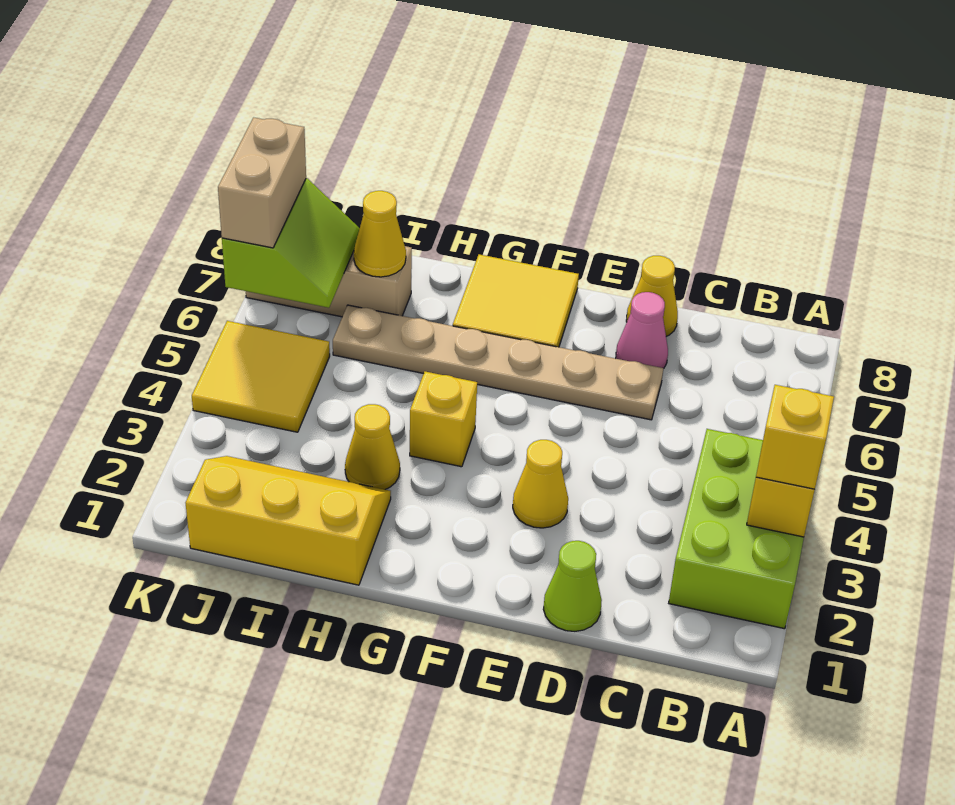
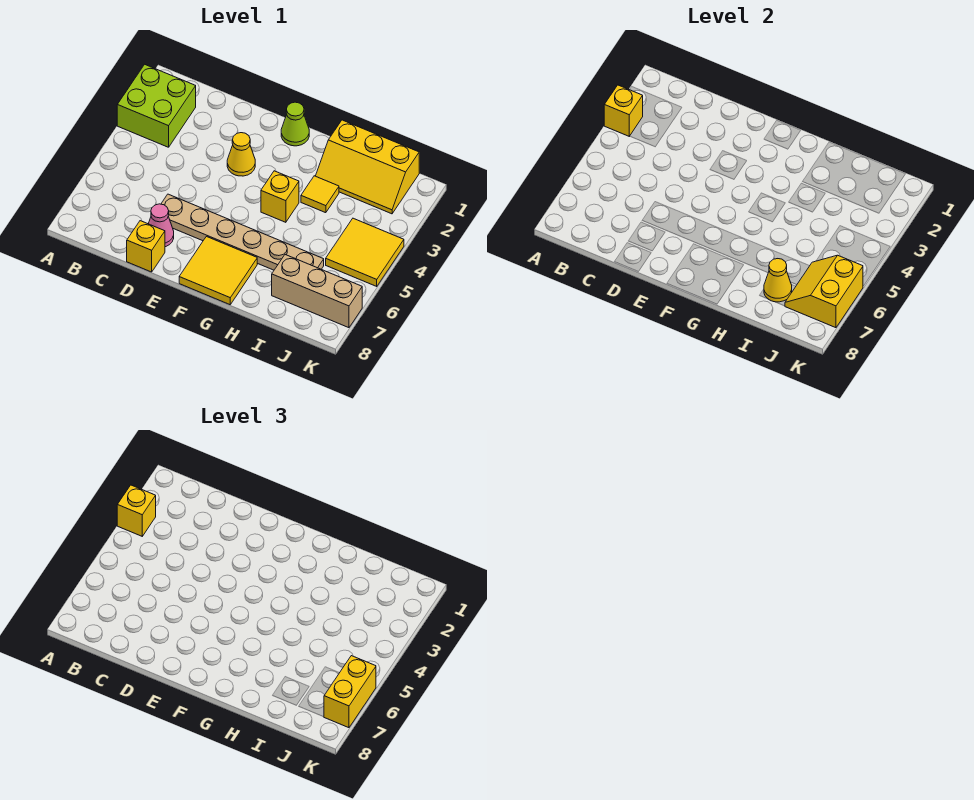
lime 2x3 brick [669,429,804,629] -> lime 2x2 brick [117,64,196,147]
lime 1x1 cone [543,541,602,631] -> lime 1x1 cone moved to [281,102,309,146]
yellow 1x1 cone [626,256,678,336] -> yellow 1x1 brick [127,221,165,272]
yellow 1x1 cone [345,404,400,490] -> yellow 1x1 tile [301,176,339,213]
lime 2x2 slope [222,178,360,308] -> yellow 2x2 slope [785,255,863,328]
tan 1x2 brick [218,117,306,248] -> yellow 1x2 brick [324,656,376,728]

